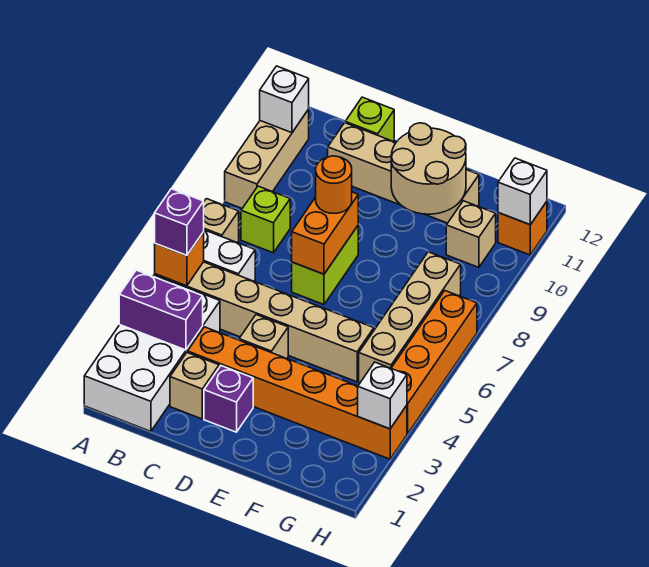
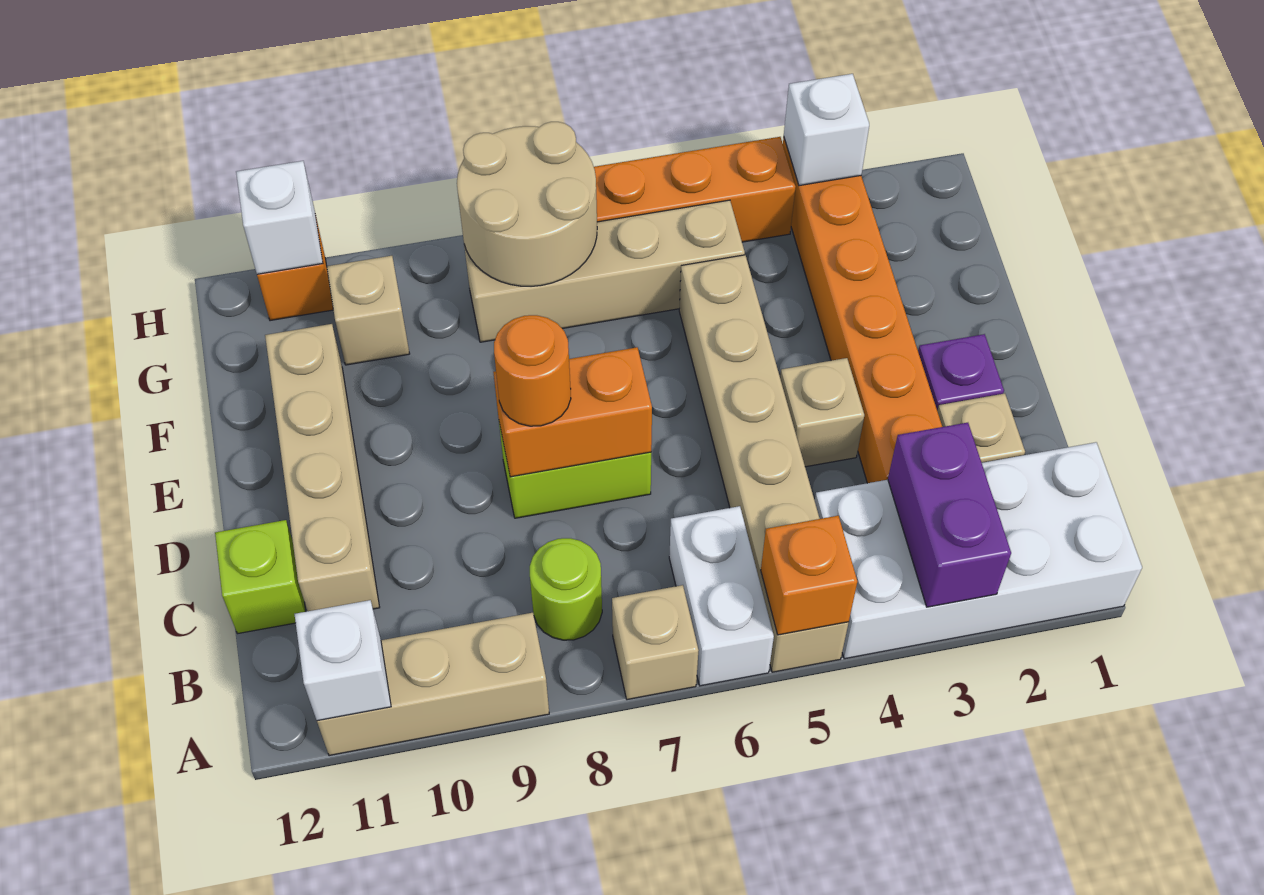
purple 1x1 brick [155,189,204,256] -> none
lime 1x1 brick [241,186,290,253] -> lime 1x1 round brick [530,538,602,640]
tan 2x2 round brick [391,123,466,214] -> tan 2x2 round brick moved to [457,122,597,286]

